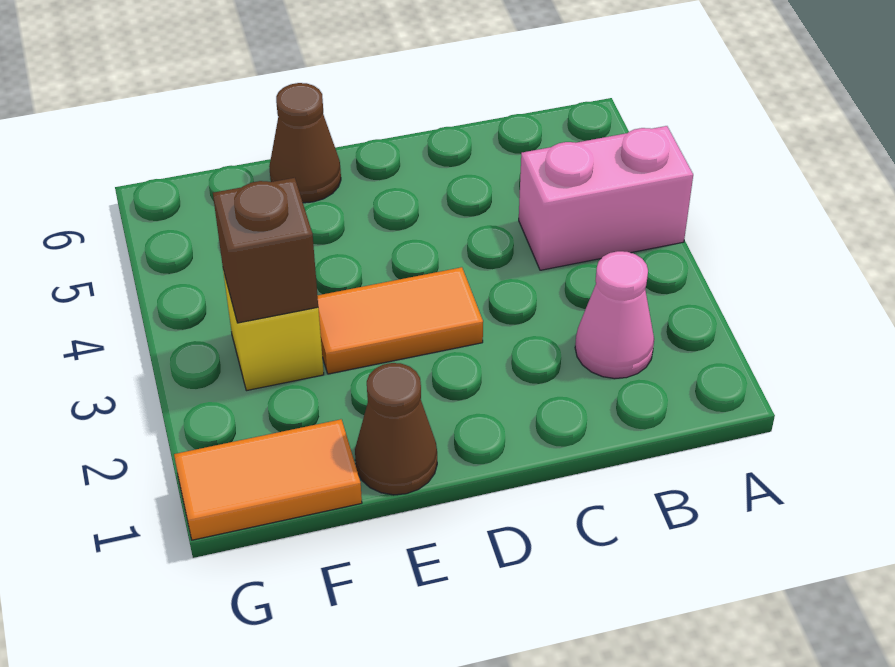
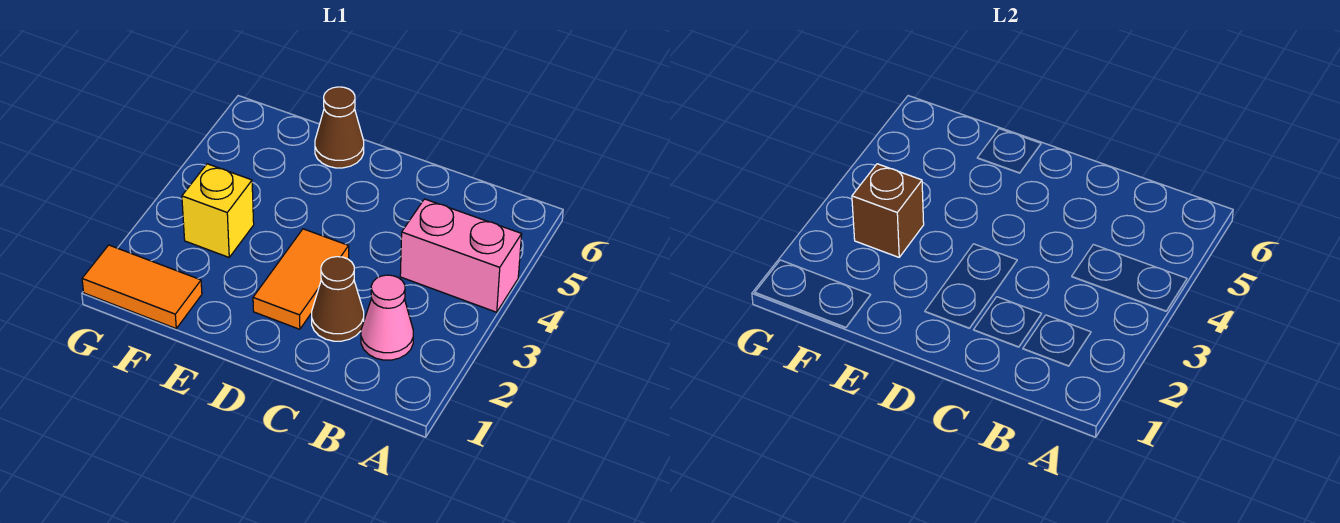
orange 1x2 tile [317,267,483,374] -> orange 1x2 tile turned to [253,229,349,329]
brown 1x1 cone [355,363,437,495] -> brown 1x1 cone moved to [312,257,364,341]

